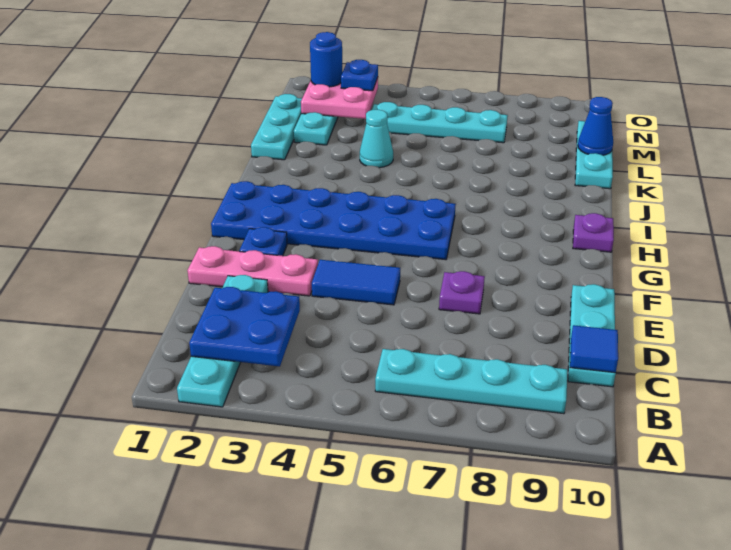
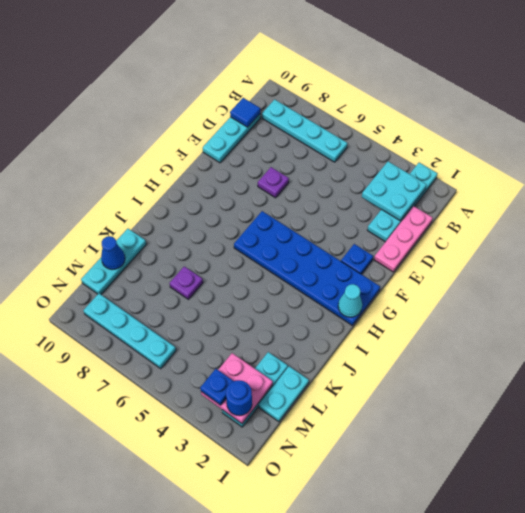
blue 2x2 plate [189,287,300,366] -> cyan 2x2 plate [362,162,426,221]
pink 1x3 plate [187,246,318,296] -> pink 1x3 plate turned to [374,206,433,272]
blue 1x2 tile [312,260,400,305] -> none
purple 1x1 plate [573,213,614,252] -> purple 1x1 plate moved to [170,266,203,299]
cyan 1x3 plate [251,94,302,160] -> cyan 1x2 plate [259,366,309,422]
cyan 1x1 cone [360,110,393,168] -> cyan 1x1 cone moved to [338,284,362,317]
cyan 1x4 plate [372,102,508,143] -> cyan 1x4 plate moved to [83,293,176,369]

